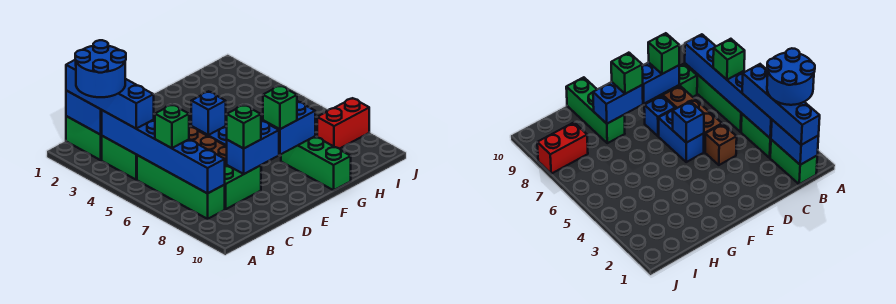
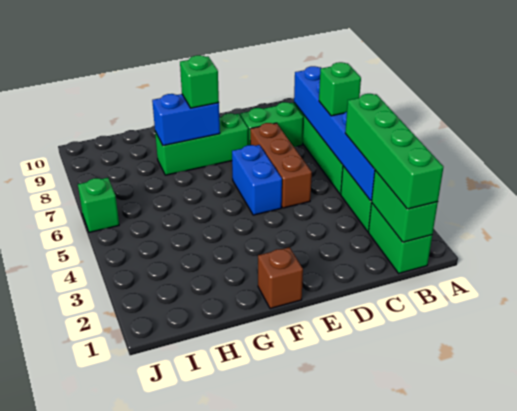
blue 2x2 round brick [75,40,126,97] -> none
blue 1x2 brick [66,91,102,135] -> green 1x2 brick [372,170,438,242]
blue 1x4 brick [66,60,154,128] -> green 1x4 brick [345,94,443,209]
brown 1x1 brick [705,124,737,165] -> brown 1x1 brick moved to [258,247,303,309]
blue 1x2 brick [227,121,279,174] -> none
green 1x1 brick [226,105,261,148] -> green 1x1 brick moved to [78,178,119,232]
blue 1x1 brick [191,91,226,135] -> none
blue 1x1 brick [644,96,675,136] -> none
green 1x3 brick [281,136,351,190] -> green 1x3 brick turned to [155,113,248,175]
red 1x2 brick [317,98,369,149] -> none

